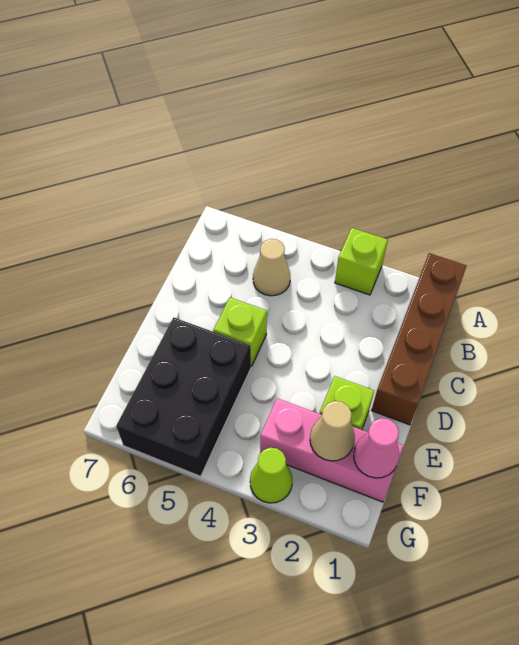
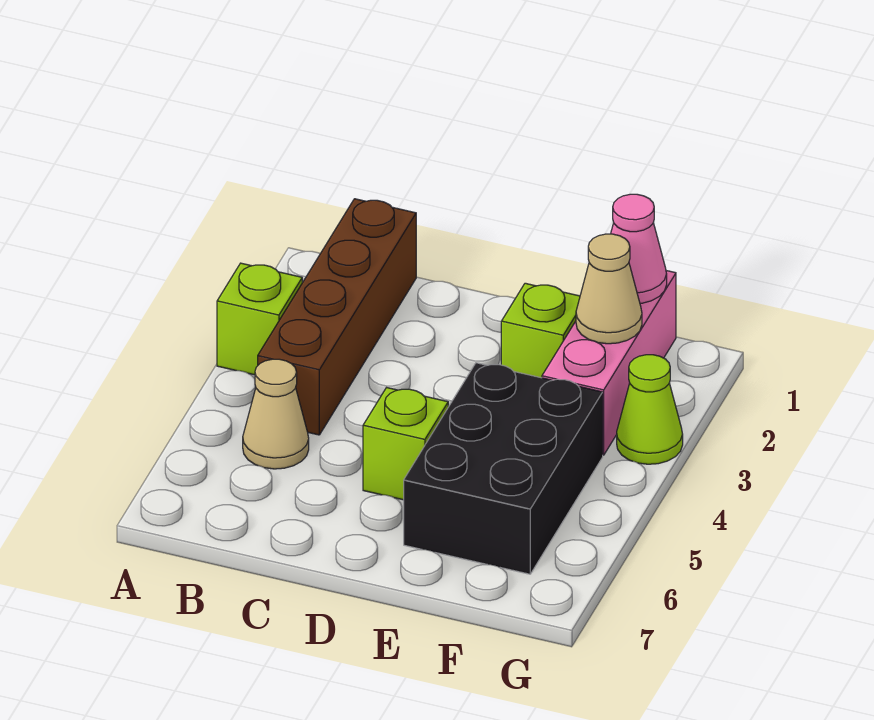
brown 1x4 brick [371,253,466,425] -> brown 1x4 brick turned to [258,199,416,435]
black 2x3 brick [116,317,251,476] -> black 2x3 brick turned to [404,363,603,574]

